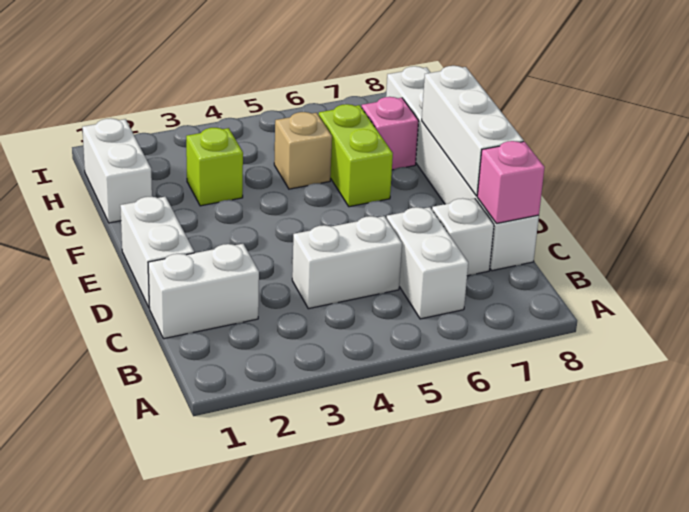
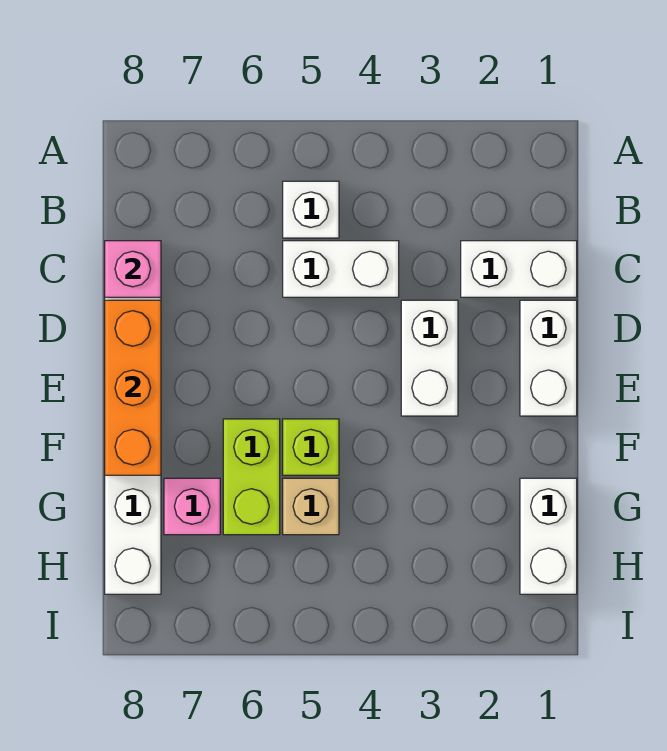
white 1x2 brick [387,207,468,319] -> white 1x2 brick moved to [401,300,458,416]
white 1x1 brick [432,198,494,276] -> white 1x1 brick moved to [283,181,339,238]
white 1x3 brick [422,66,524,196] -> orange 1x3 brick [105,300,161,475]
lime 1x1 brick [186,128,243,206] -> lime 1x1 brick moved to [283,419,339,475]

